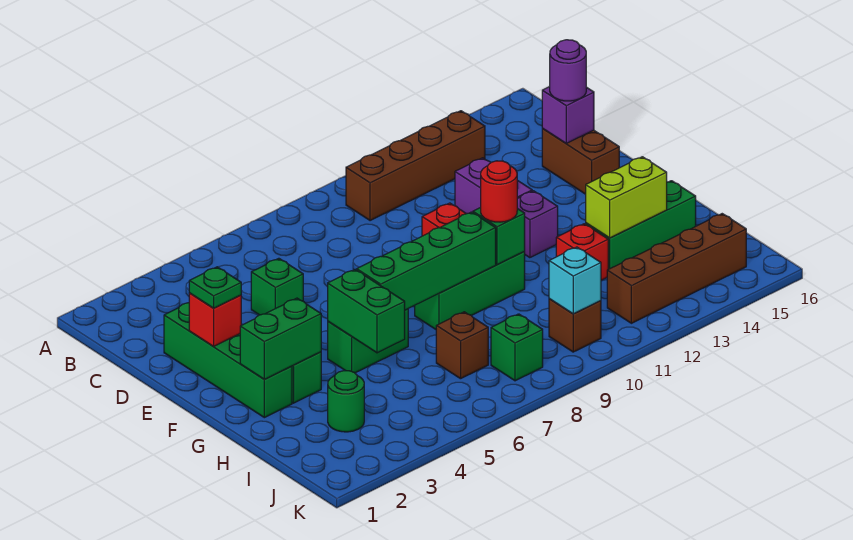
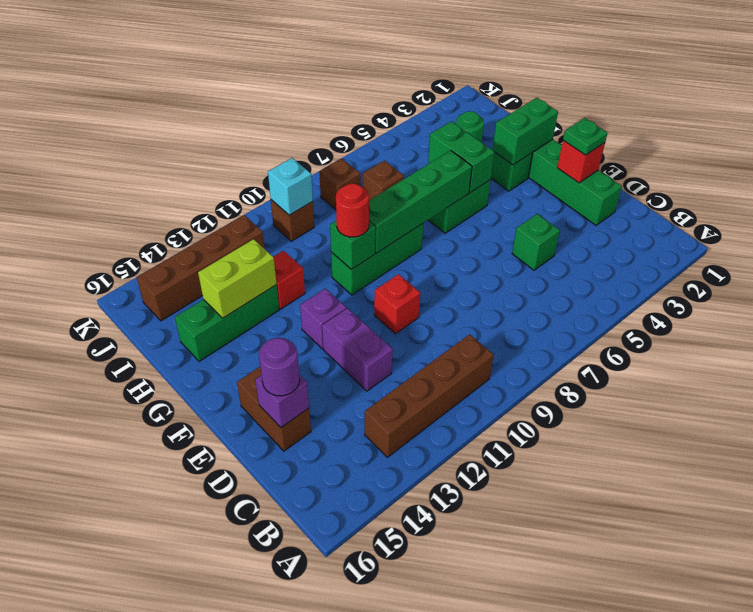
green 1x1 brick [491,314,543,381] -> brown 1x1 brick [319,158,361,210]

